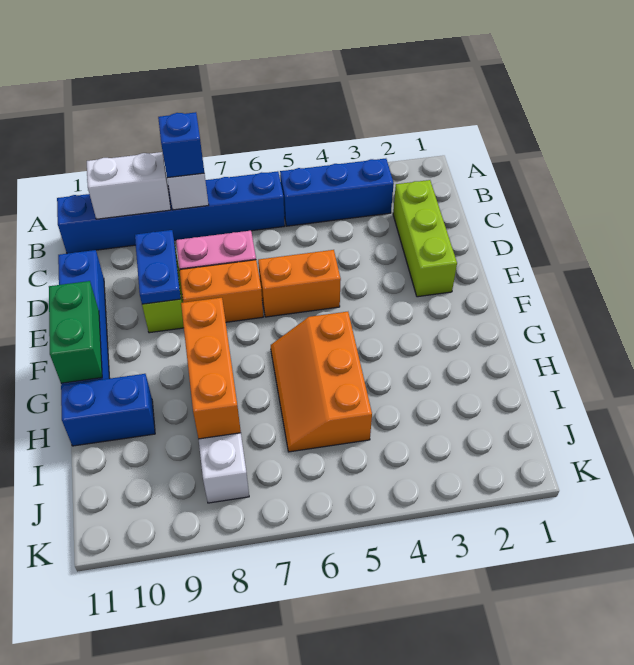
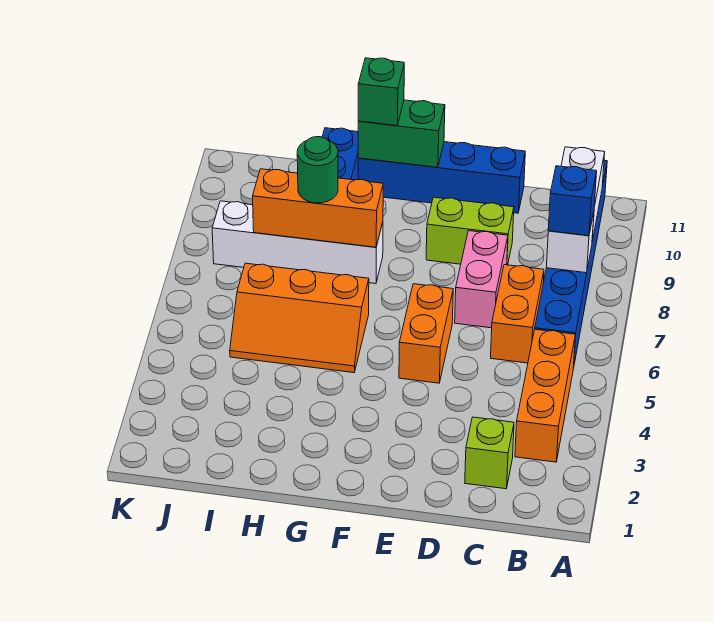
blue 1x3 brick [280,159,394,226] -> orange 1x3 brick [515,329,575,462]
lime 1x3 brick [393,180,457,297] -> lime 1x1 brick [465,417,514,489]
blue 1x2 plate [135,230,181,304] -> none
orange 1x2 brick [179,260,263,322] -> orange 1x2 brick moved to [491,265,544,363]
orange 2x3 slope [271,312,372,452] -> orange 2x3 slope turned to [230,263,369,373]
none -> green 1x1 brick [358,58,404,126]
none -> green 1x1 round brick [297,137,338,203]

